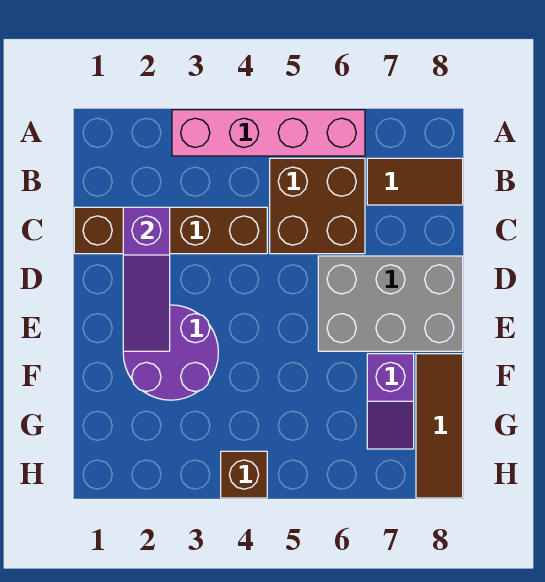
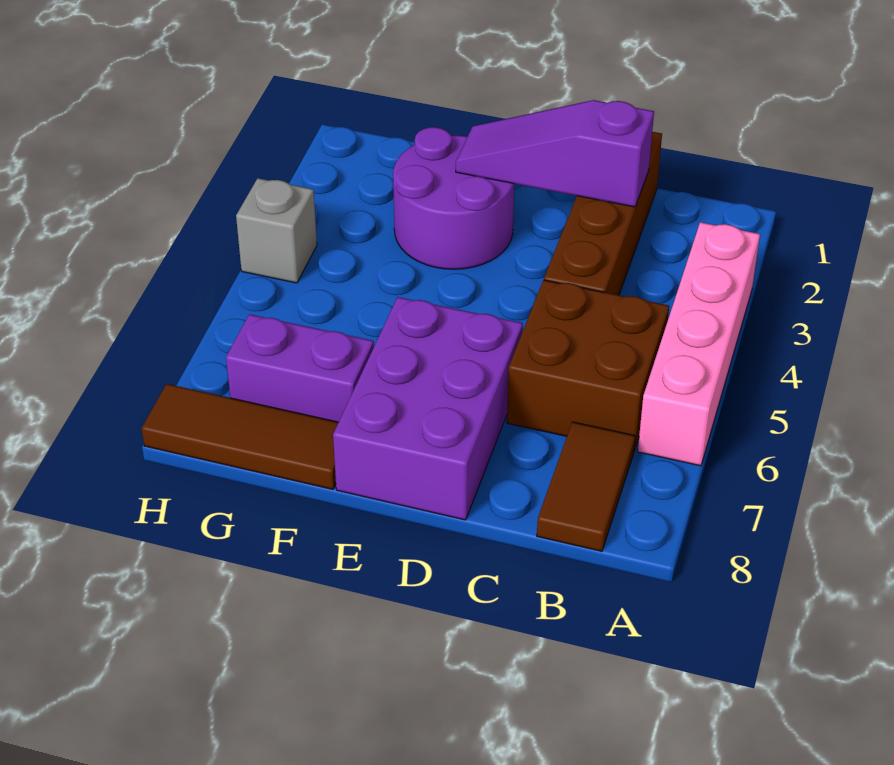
grey 2x3 brick [318,256,463,351] -> purple 2x3 brick [333,297,523,520]
purple 1x2 slope [367,354,414,449] -> purple 1x2 brick [226,314,374,422]
brown 1x1 brick [221,451,267,498] -> grey 1x1 brick [236,178,317,283]

